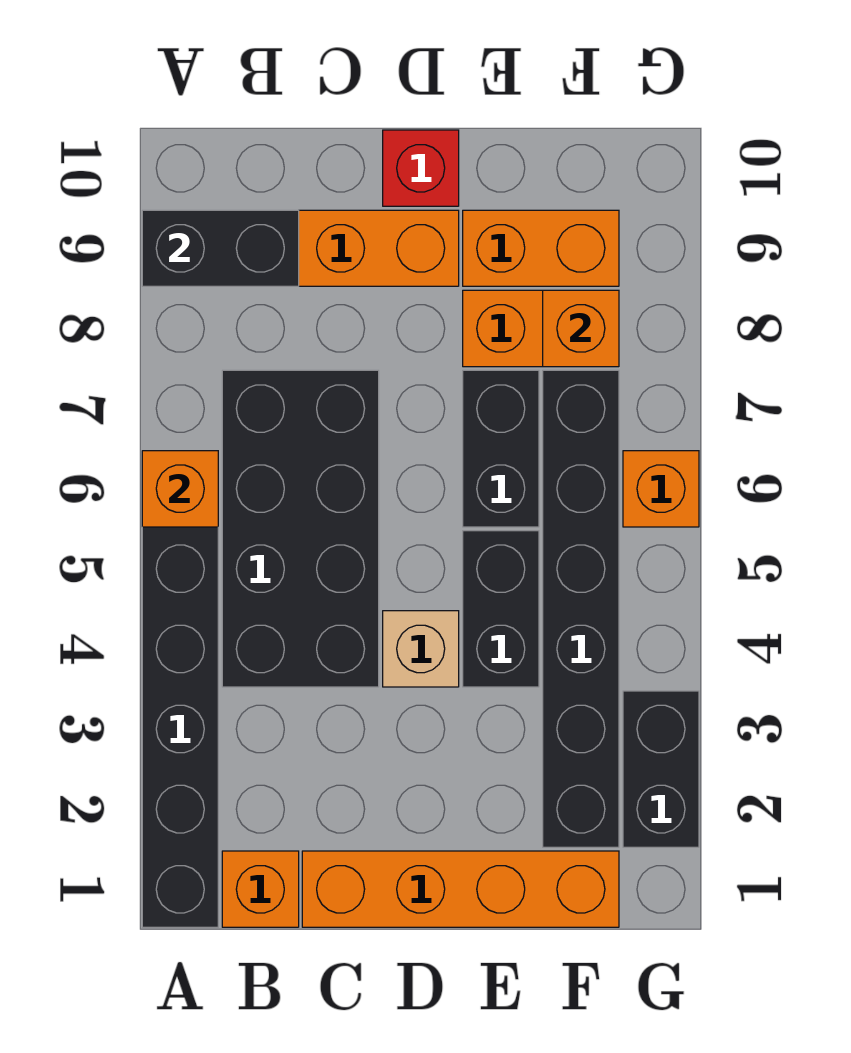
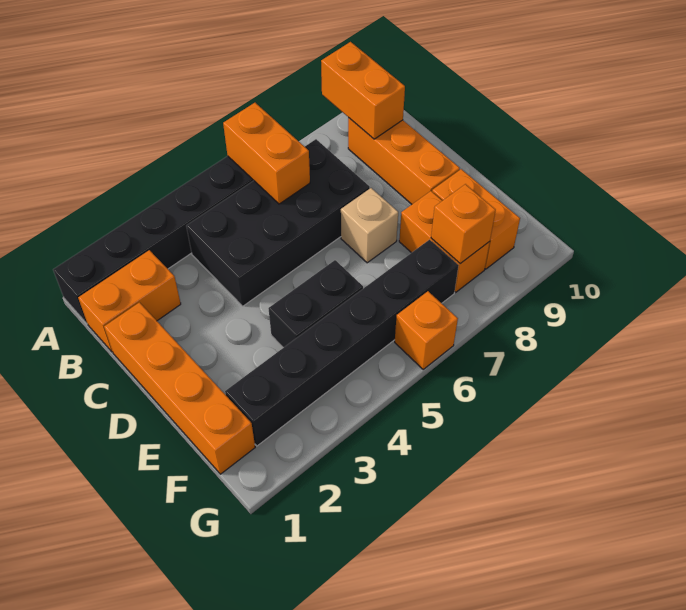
orange 1x1 brick [142,451,218,527] -> orange 1x2 brick [223,103,310,204]
black 1x2 brick [142,210,299,286] -> orange 1x2 brick [321,42,405,139]
orange 1x1 brick [222,851,299,927] -> orange 1x2 brick [78,250,181,352]
tan 1x1 brick [383,611,459,687] -> tan 1x1 brick moved to [341,188,398,263]
red 1x1 brick [383,130,459,206] -> none
black 1x2 brick [463,370,539,527] -> none
black 1x2 brick [623,691,699,847] -> none

